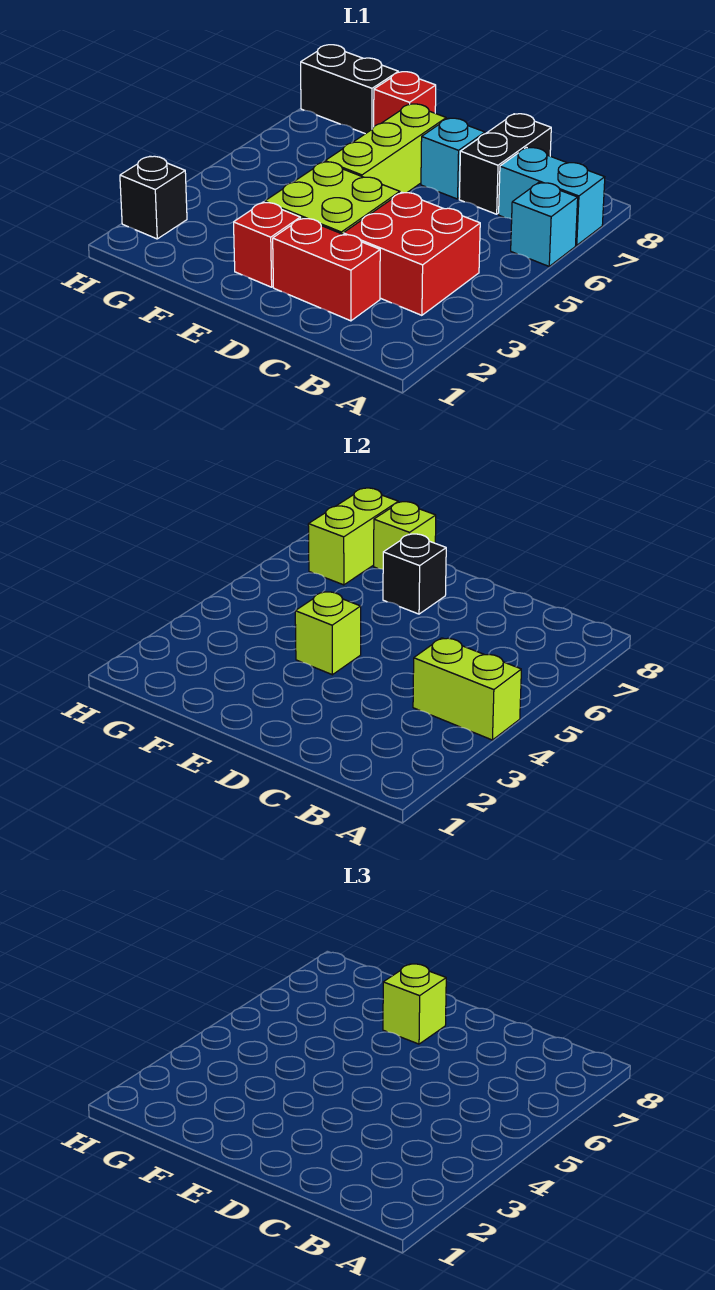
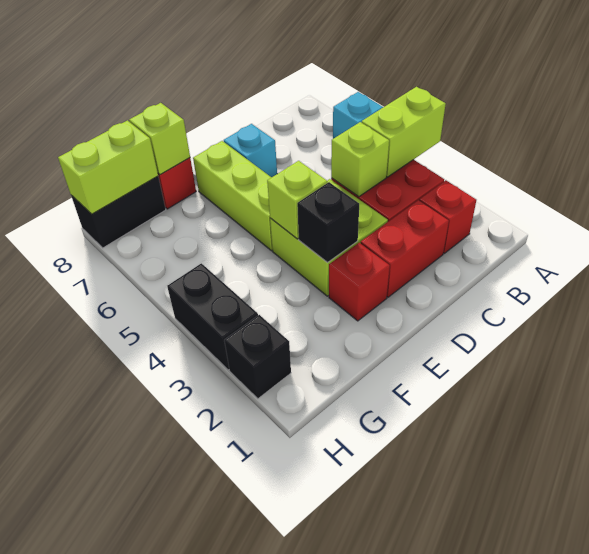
cyan 1x2 brick [499,147,605,245] -> none
none -> red 1x1 brick [419,180,476,253]
black 1x2 brick [459,114,551,214] -> black 1x2 brick moved to [167,263,258,370]
black 1x1 brick [383,534,446,614] -> black 1x1 brick moved to [297,182,359,263]
lime 1x1 brick [383,964,446,1044] -> lime 1x1 brick moved to [331,122,389,197]
lime 1x2 brick [308,488,398,585] -> lime 1x2 brick turned to [58,120,158,214]

